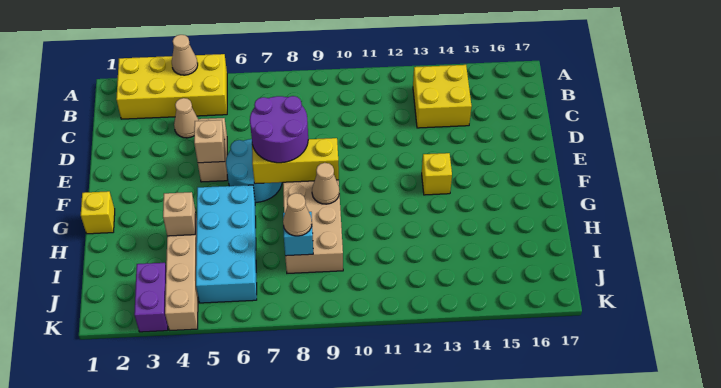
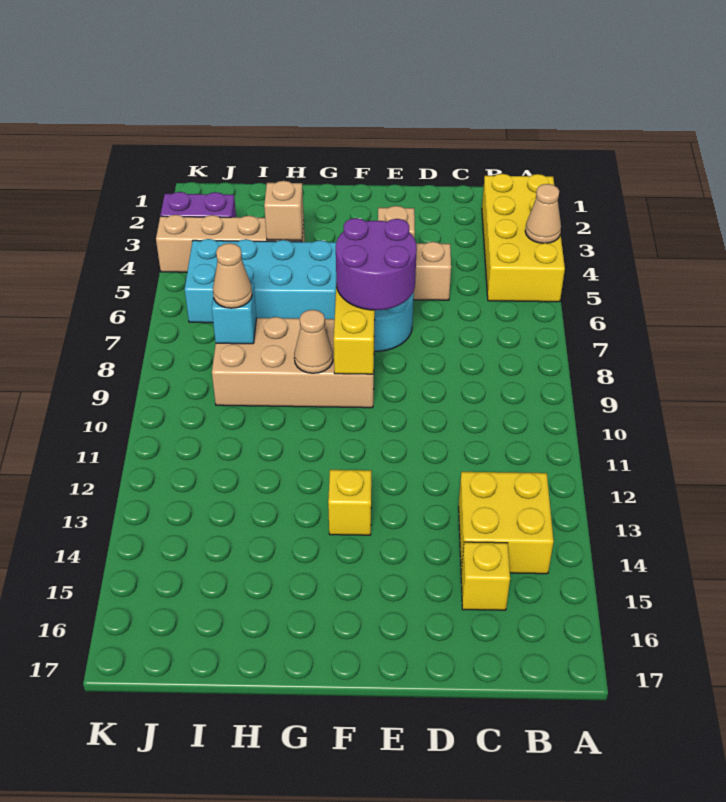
tan 1x1 cone [174,98,198,138] -> none
yellow 1x1 brick [81,191,115,234] -> yellow 1x1 brick moved to [461,542,510,610]

